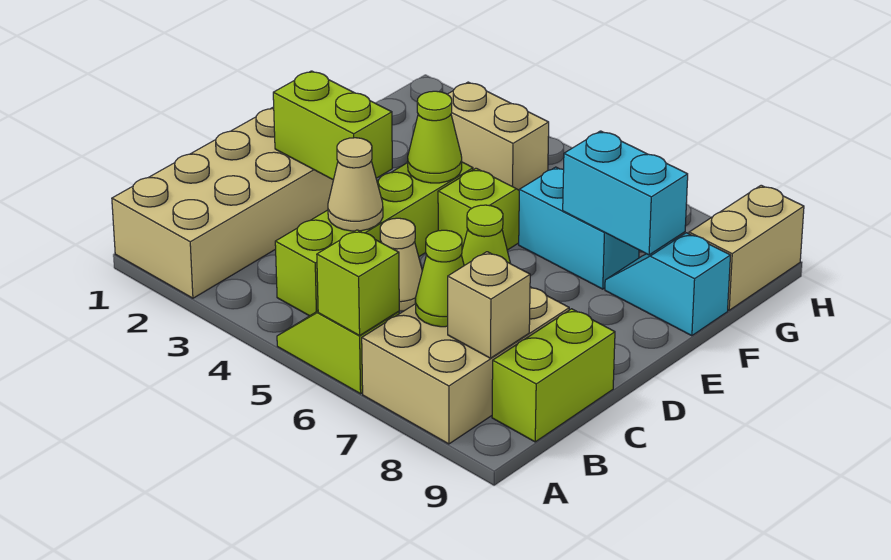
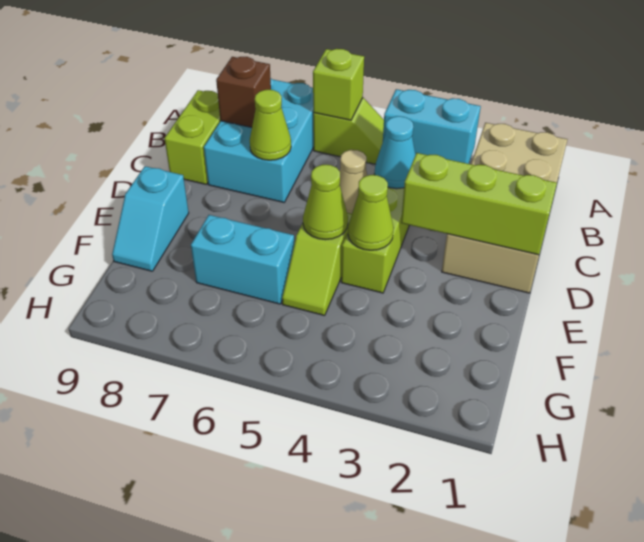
tan 2x3 brick [362,287,569,444] -> cyan 2x3 brick [204,79,314,202]
lime 1x1 cone [415,230,464,327] -> lime 1x1 cone moved to [303,165,348,240]
tan 1x1 brick [448,252,530,358] -> brown 1x1 brick [216,57,271,127]
tan 1x1 cone [328,138,383,231] -> cyan 1x1 cone [375,116,415,189]
lime 1x2 brick [273,71,392,180] -> lime 1x3 brick [401,153,557,255]
cyan 1x2 brick [563,131,688,255] -> cyan 1x2 brick moved to [383,89,481,164]
cyan 1x2 slope [605,233,731,336] -> cyan 1x2 slope turned to [112,166,189,271]
tan 1x2 brick [447,82,549,190] -> none
tan 1x2 brick [689,185,804,310] -> none

